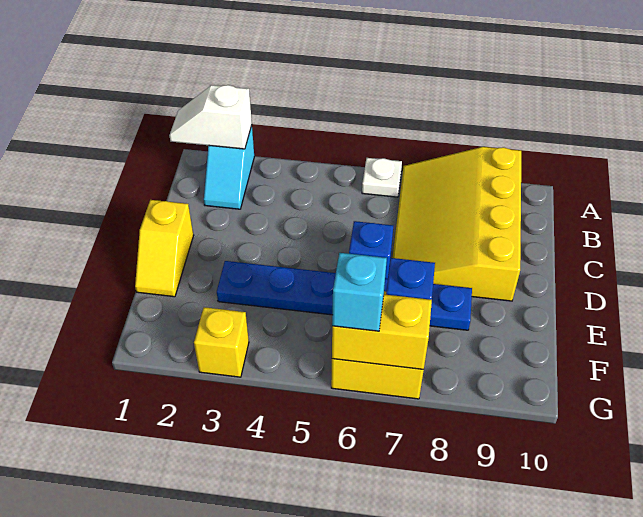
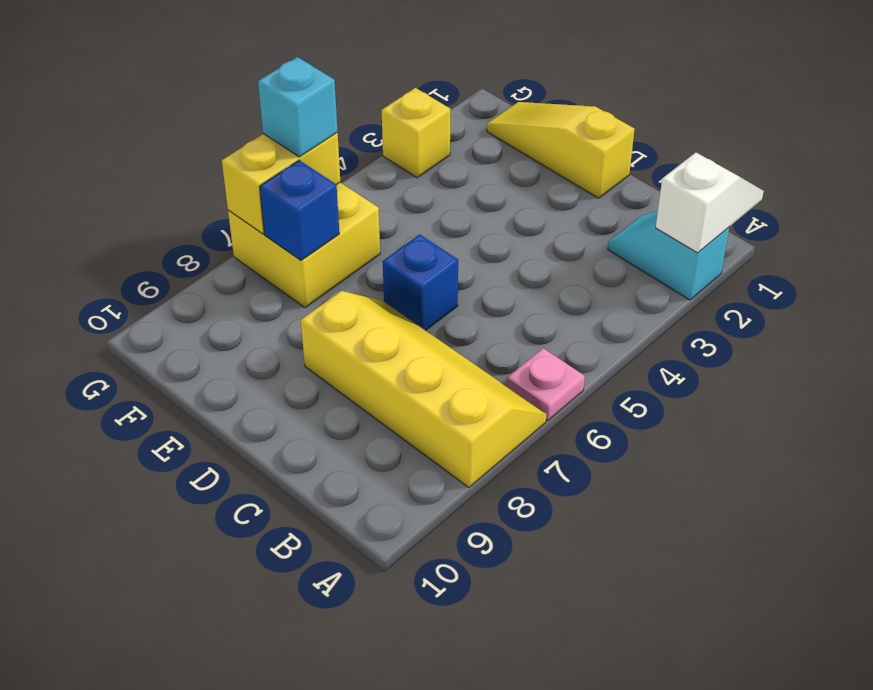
white 1x1 plate [362,158,402,197] -> pink 1x1 plate [507,348,585,421]
yellow 3x4 slope [392,147,521,301] -> yellow 2x4 slope [301,291,547,487]
yellow 1x2 slope [135,200,193,297] -> yellow 1x3 slope [487,102,635,198]
blue 1x6 plate [217,261,472,330] -> none

